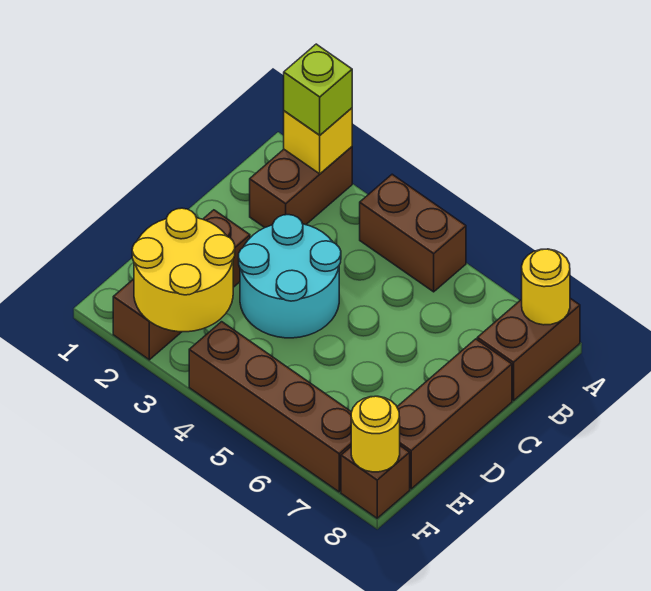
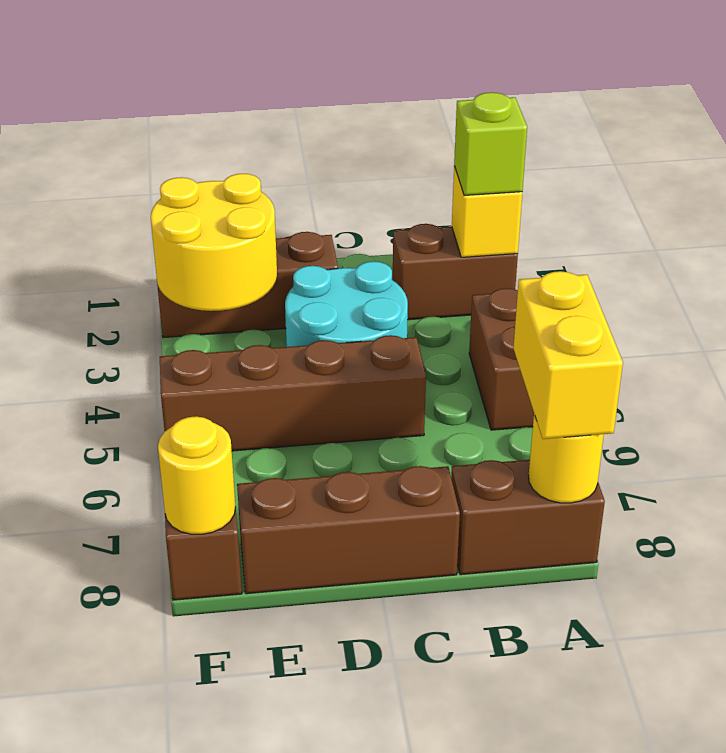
none -> yellow 1x2 brick [513,271,623,439]
brown 1x4 brick [189,322,351,492] -> brown 1x4 brick turned to [160,335,426,451]

